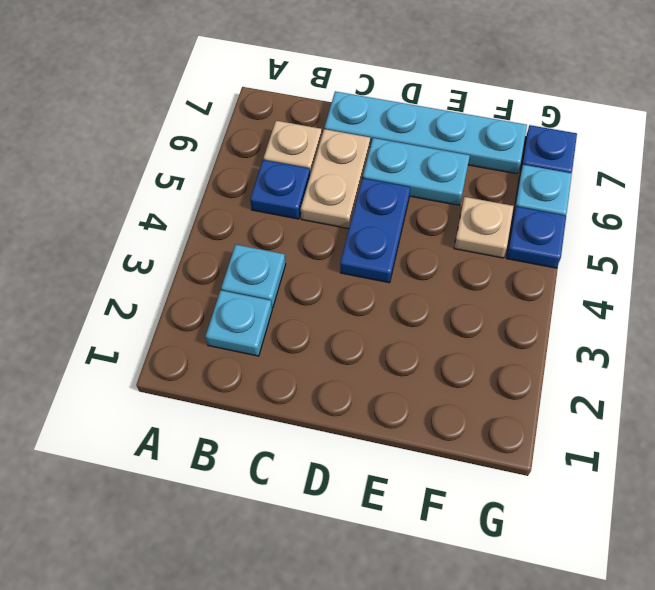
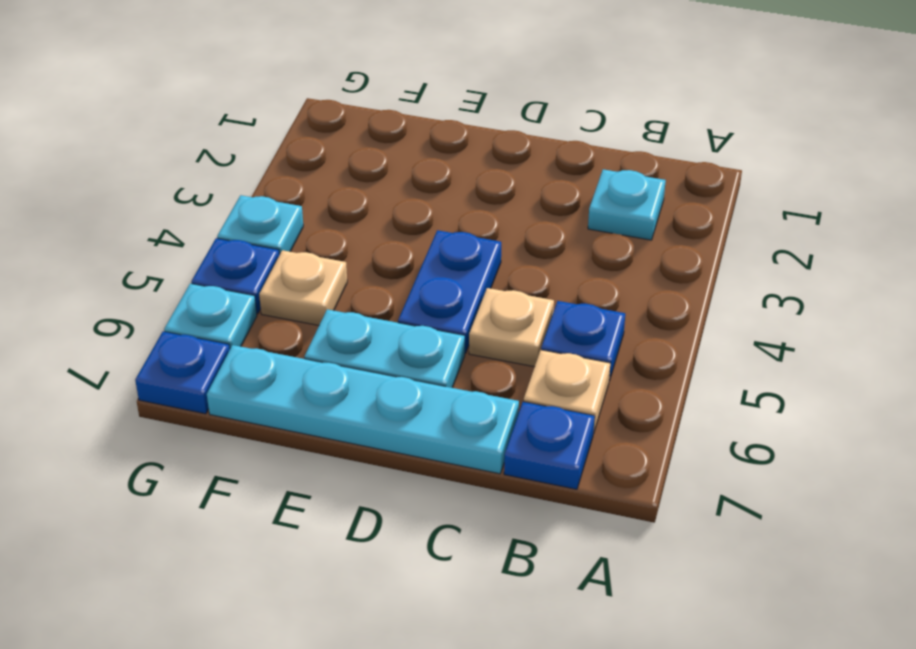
cyan 1x1 plate [221,245,286,308] -> cyan 1x1 plate moved to [217,195,303,255]
none -> blue 1x1 plate [504,402,595,489]
tan 1x2 plate [301,129,370,229] -> tan 1x1 plate [469,288,554,367]

